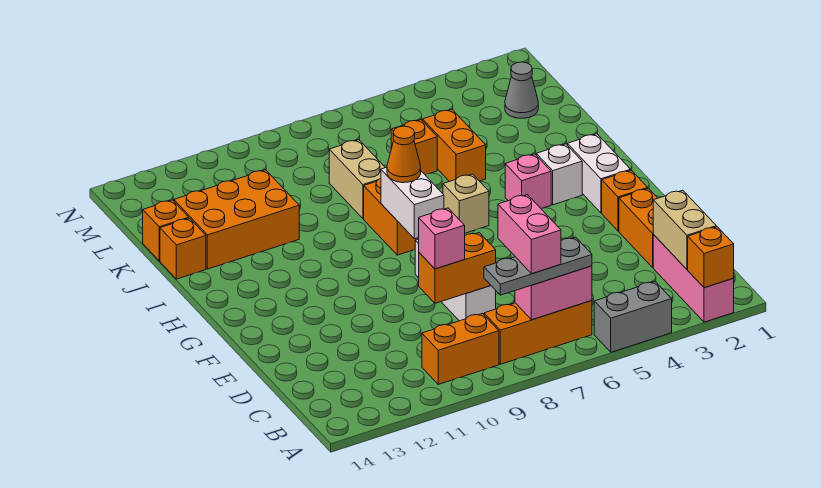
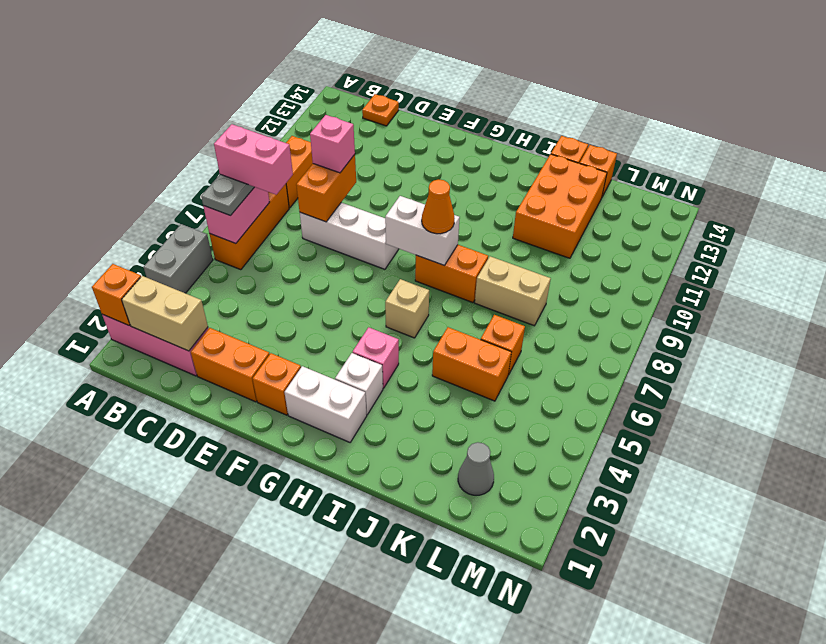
none -> orange 1x1 plate [362,94,399,126]

